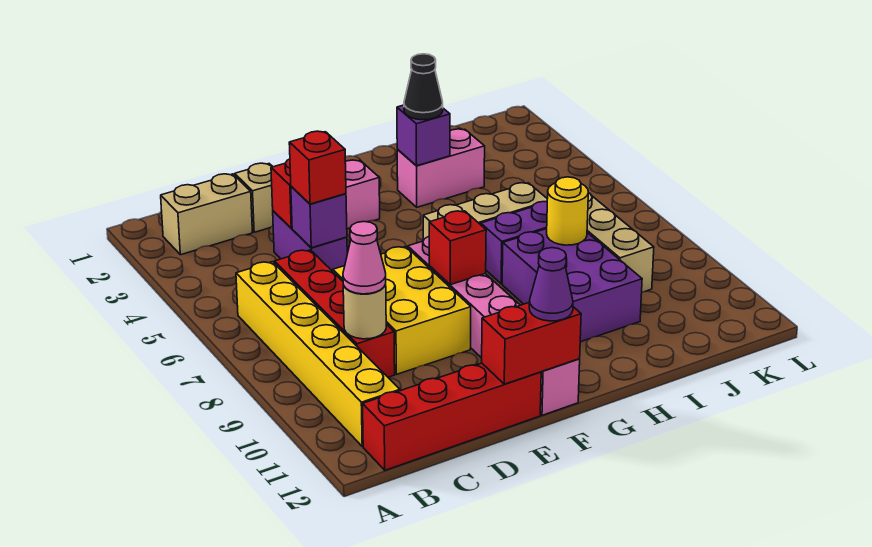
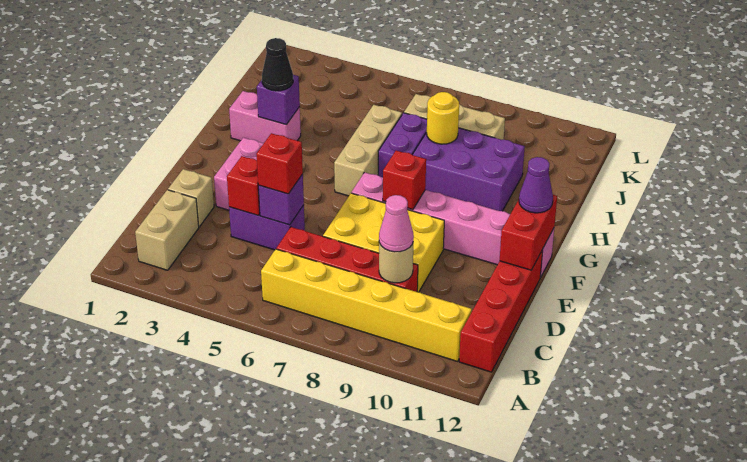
pink 1x2 brick [397,129,485,207] -> pink 1x2 brick turned to [229,91,301,143]

